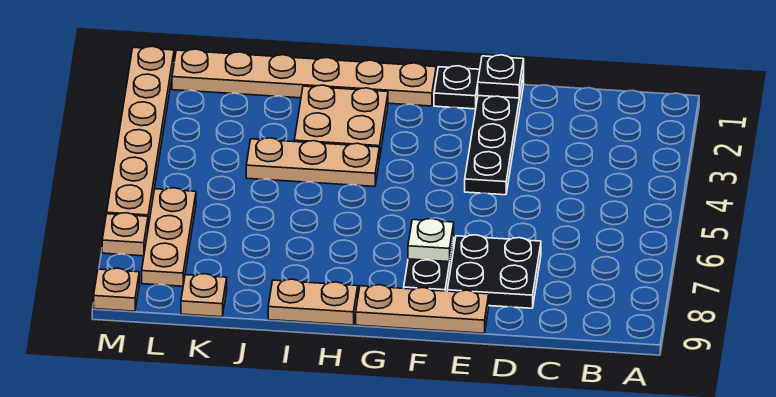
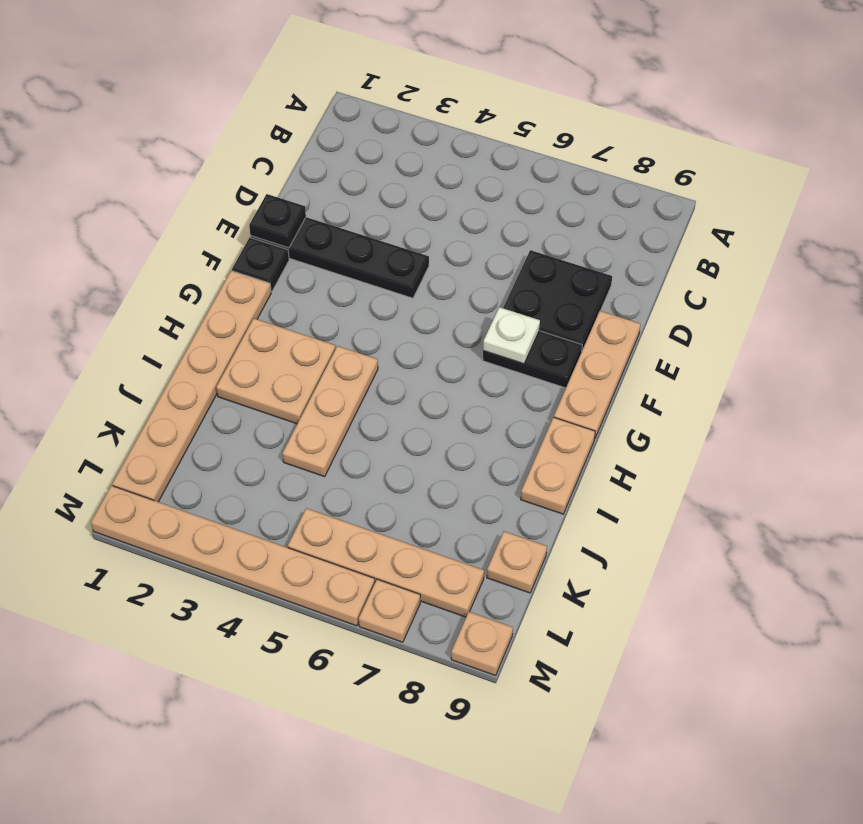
tan 1x3 plate [142,188,196,286] -> tan 1x4 plate [288,508,484,617]

